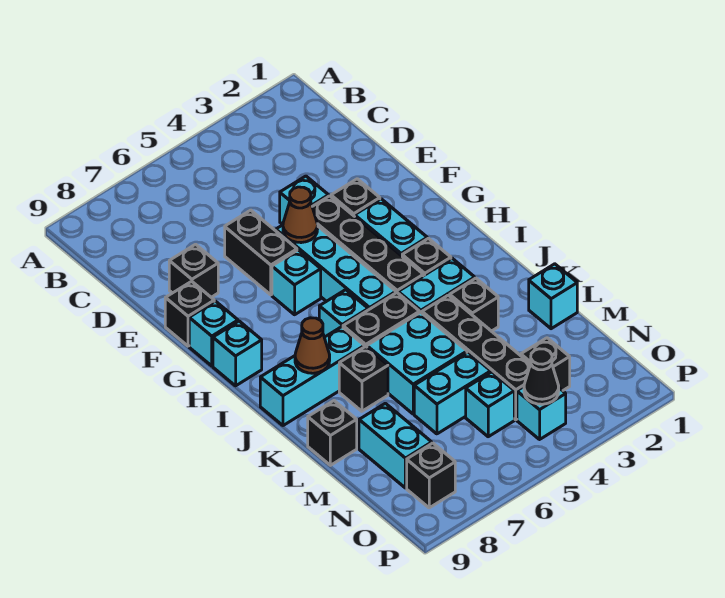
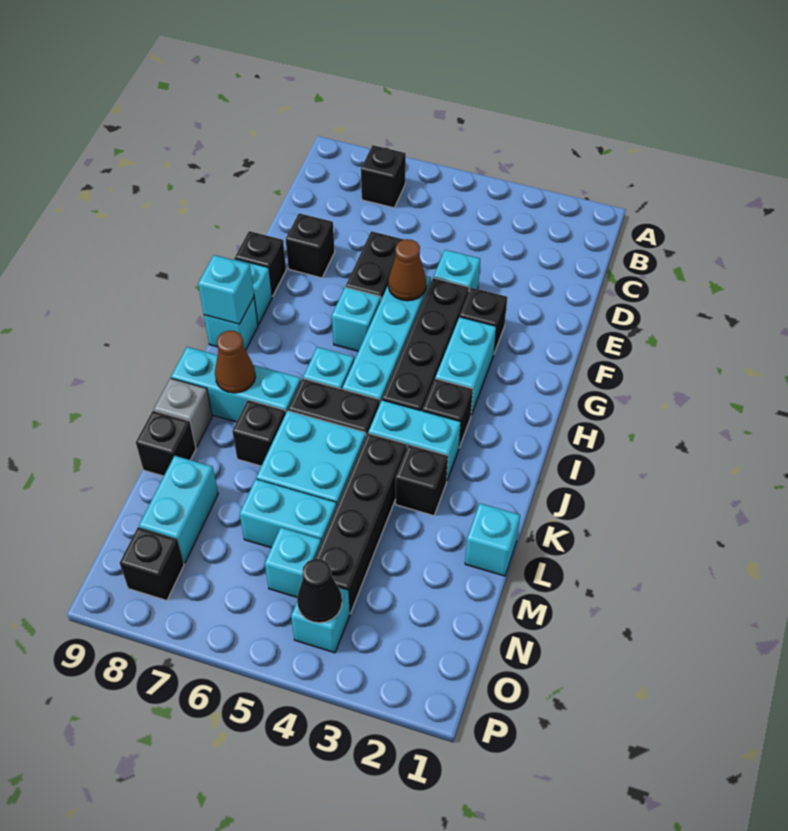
none -> cyan 1x1 brick [198,255,254,324]
none -> grey 1x1 brick [154,378,212,447]
black 1x1 brick [521,338,570,391] -> black 1x1 brick moved to [361,145,406,208]

